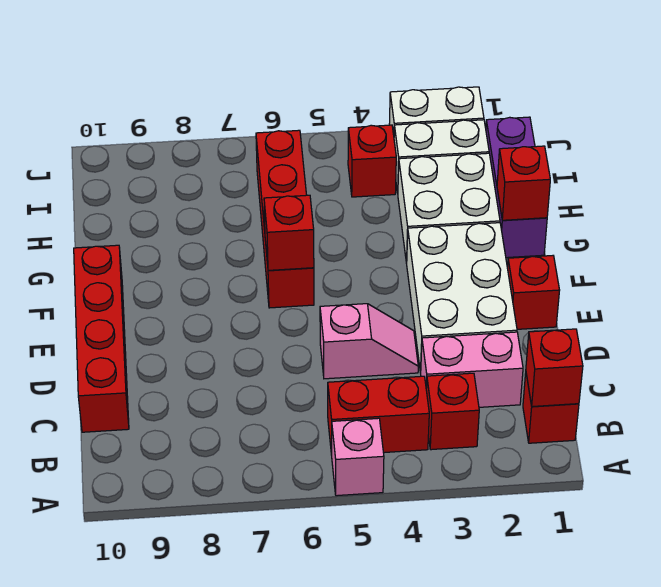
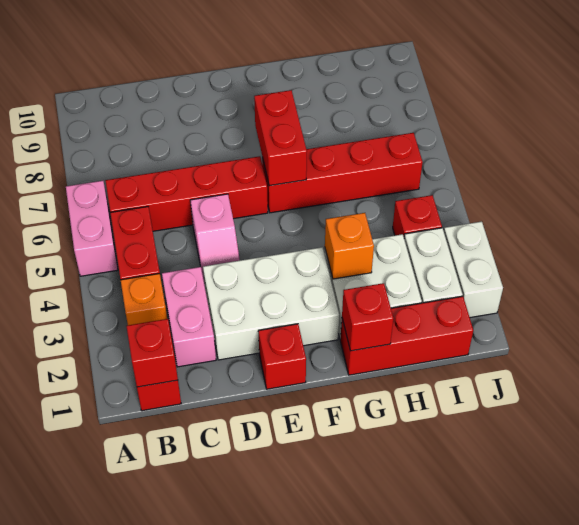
pink 1x1 brick [332,418,384,496] -> pink 1x2 brick [66,181,118,276]
red 1x1 brick [426,373,479,450] -> orange 1x1 brick [121,274,167,325]
red 1x4 brick [74,245,129,432] -> red 1x4 brick moved to [105,156,268,231]
red 1x1 brick [264,195,314,270] -> red 1x2 brick [254,90,307,186]
purple 1x3 brick [486,117,547,258] -> red 1x3 brick [340,296,473,375]
none -> orange 1x1 brick [325,213,374,279]

